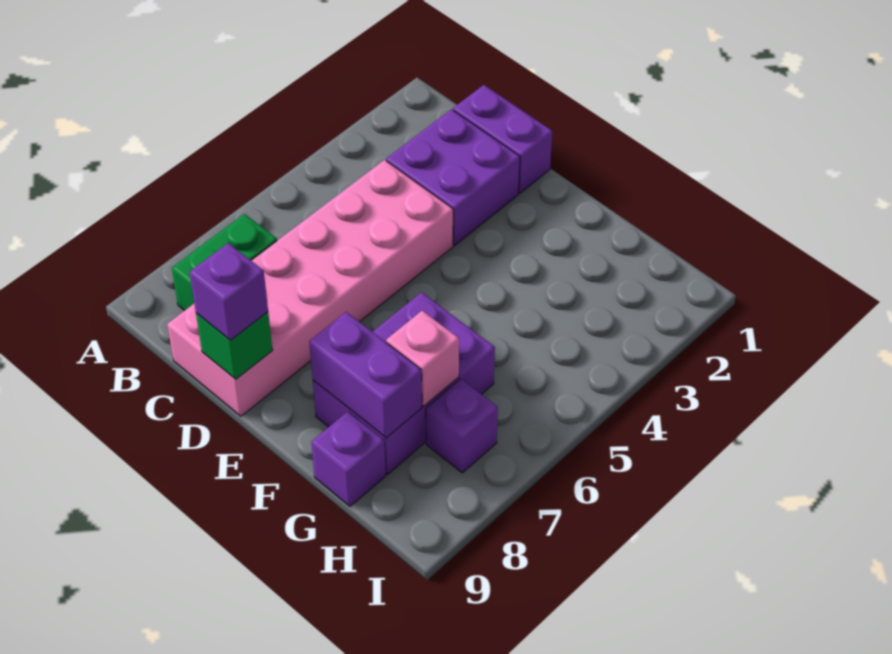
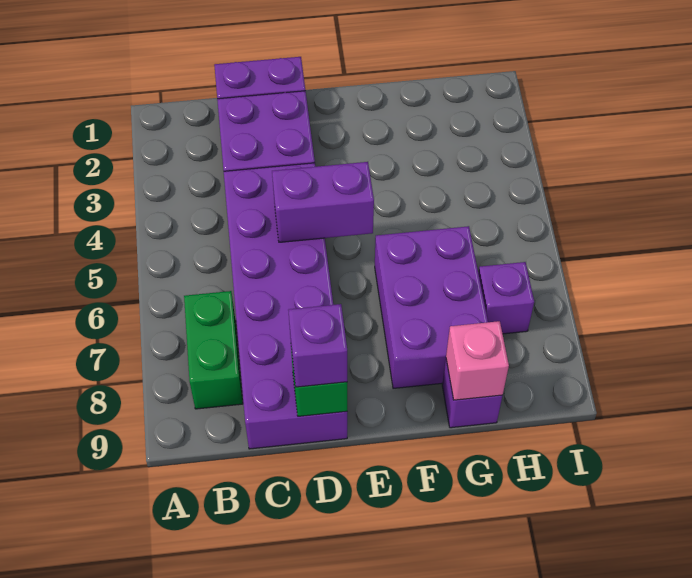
pink 2x6 brick [167,160,453,416] -> purple 2x6 brick [224,163,347,449]
purple 1x2 brick [309,312,422,438] -> purple 1x2 brick moved to [272,162,374,242]
pink 1x1 brick [386,311,459,406] -> pink 1x1 brick moved to [446,321,509,400]

